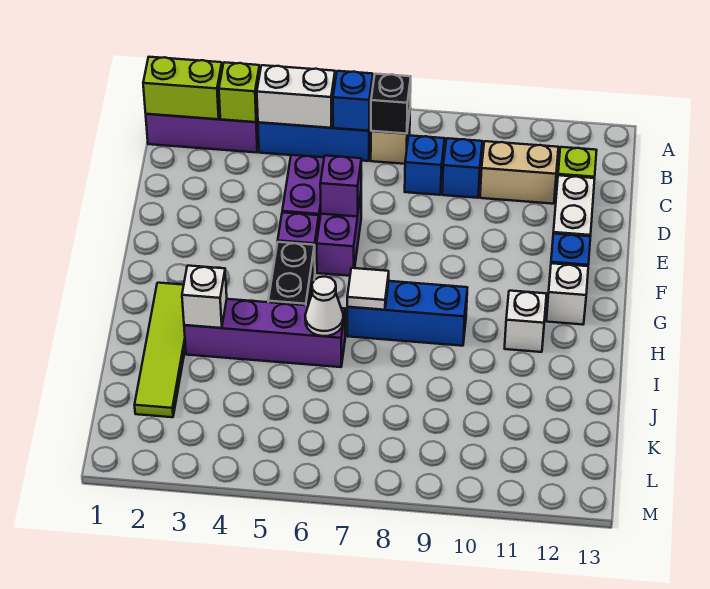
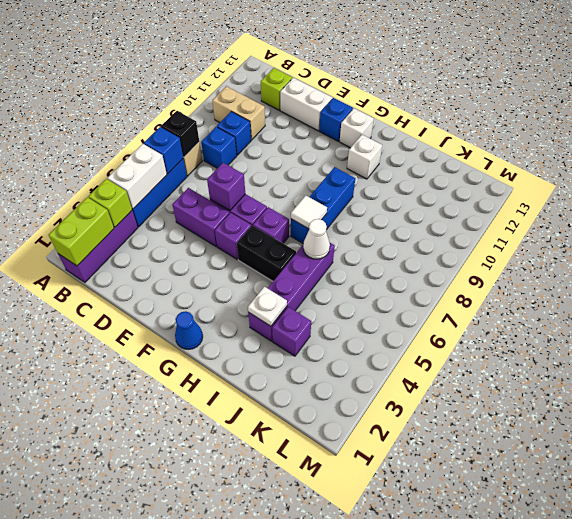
tan 1x2 brick [480,141,558,204] -> tan 1x2 brick turned to [212,86,265,140]
none -> blue 1x1 cone [175,311,203,350]
none -> purple 1x1 brick [253,207,289,243]
lime 1x4 tile [135,283,186,417] -> none
white 1x1 brick [182,266,227,328] -> white 1x1 plate [248,287,287,326]
none -> purple 1x1 brick [272,307,311,356]

